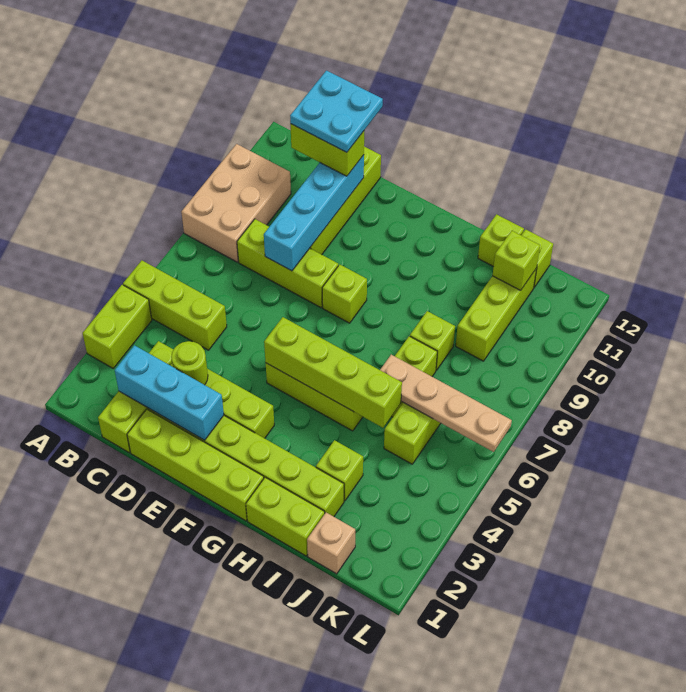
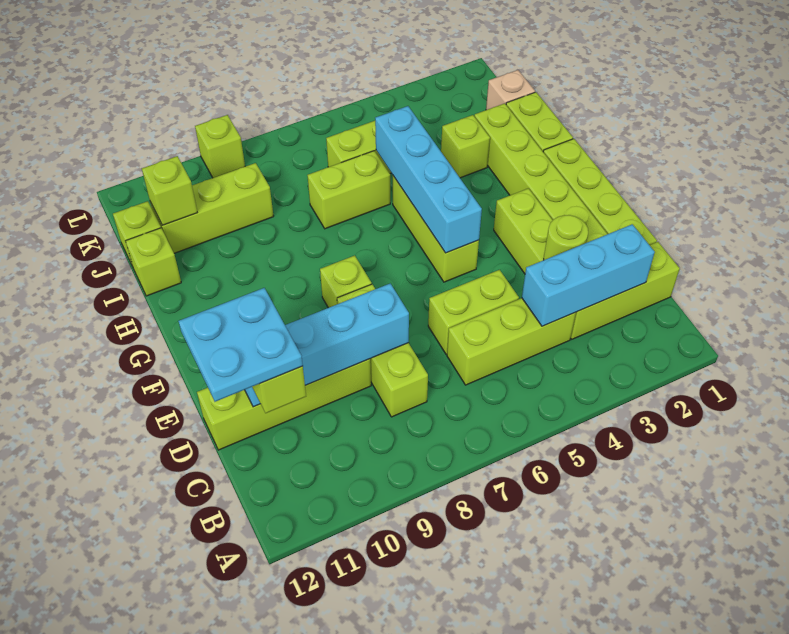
lime 1x2 brick [83,285,152,368] -> lime 1x2 brick moved to [428,270,519,354]
lime 1x3 brick [123,260,227,350] -> lime 1x3 brick turned to [447,298,576,385]
tan 2x3 brick [181,144,291,262] -> none
cyan 1x3 brick [115,345,224,440] -> cyan 1x3 brick turned to [522,224,655,326]
lime 1x4 brick [264,317,402,428] -> cyan 1x4 brick [375,106,482,253]
tan 1x4 plate [380,355,512,452] -> none
lime 1x1 brick [410,311,455,370] -> lime 1x1 brick moved to [195,115,245,178]

